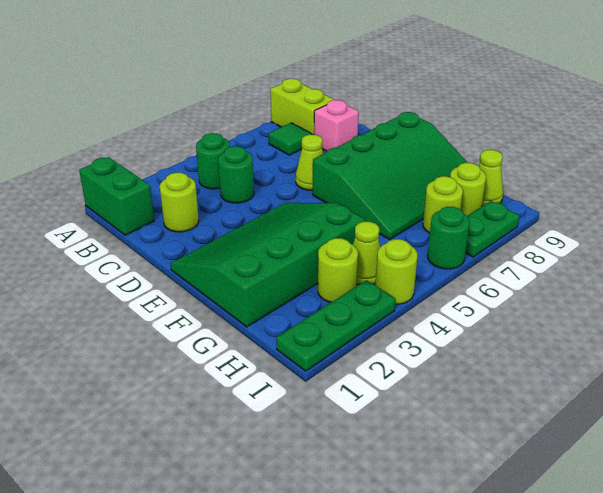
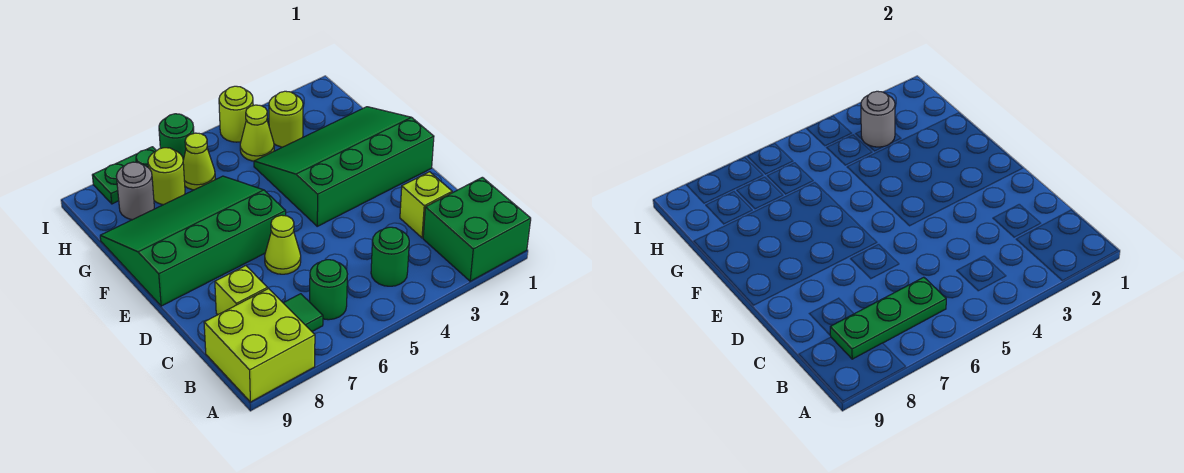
green 1x2 brick [79,157,154,235] -> green 2x2 brick [423,177,531,281]
lime 1x2 brick [270,79,334,135] -> lime 2x2 brick [204,289,315,402]
lime 1x1 round brick [160,173,199,232] -> lime 1x1 brick [400,172,452,238]
green 1x1 round brick [218,146,254,203] -> green 1x1 round brick moved to [310,260,347,320]
pink 1x1 brick [314,100,359,151] -> lime 1x1 brick [215,265,268,315]
green 3x4 slope [171,203,365,327] -> green 3x4 slope turned to [254,107,434,226]
none -> grey 1x1 round brick [861,91,895,147]
lime 1x1 round brick [450,163,486,216] -> grey 1x1 round brick [116,162,154,220]
lime 1x1 cone [479,150,503,206] -> lime 1x1 cone moved to [183,133,215,190]
green 1x3 plate [277,280,396,371] -> green 1x3 plate moved to [830,277,946,359]

